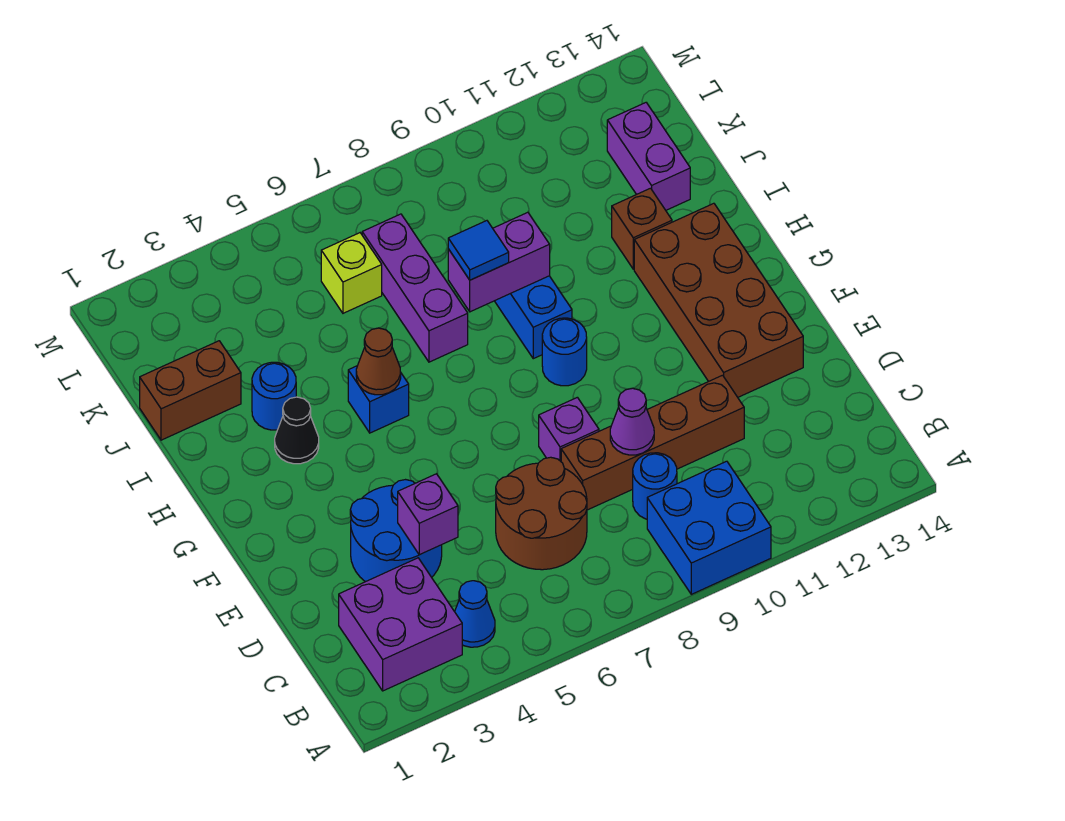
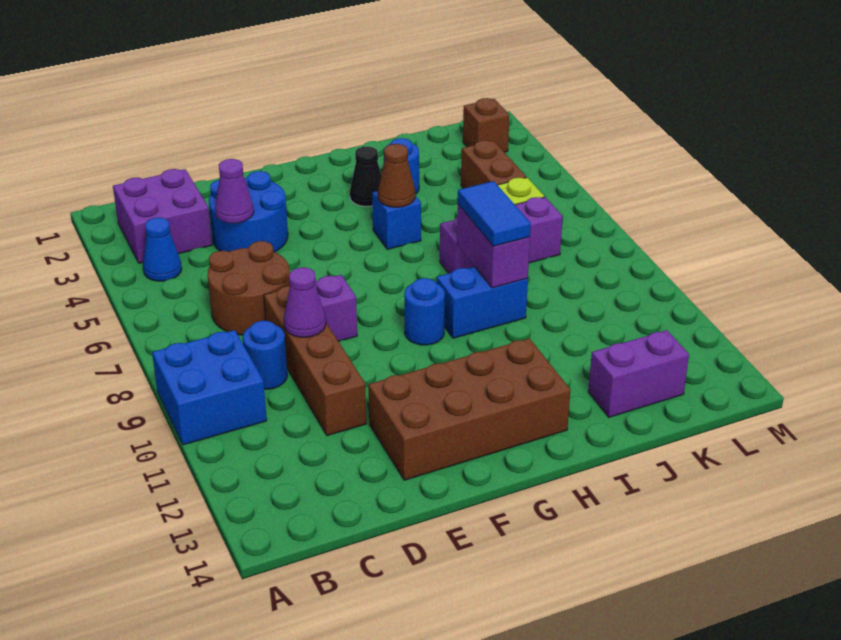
purple 1x1 brick [398,474,458,555] -> purple 1x1 cone [215,159,254,223]
blue 1x1 tile [448,221,509,280] -> blue 1x2 tile [458,181,531,246]
brown 1x1 brick [612,188,672,269] -> brown 1x1 brick moved to [463,98,509,152]
brown 1x2 brick [140,341,241,440] -> brown 1x2 brick moved to [461,140,526,188]

